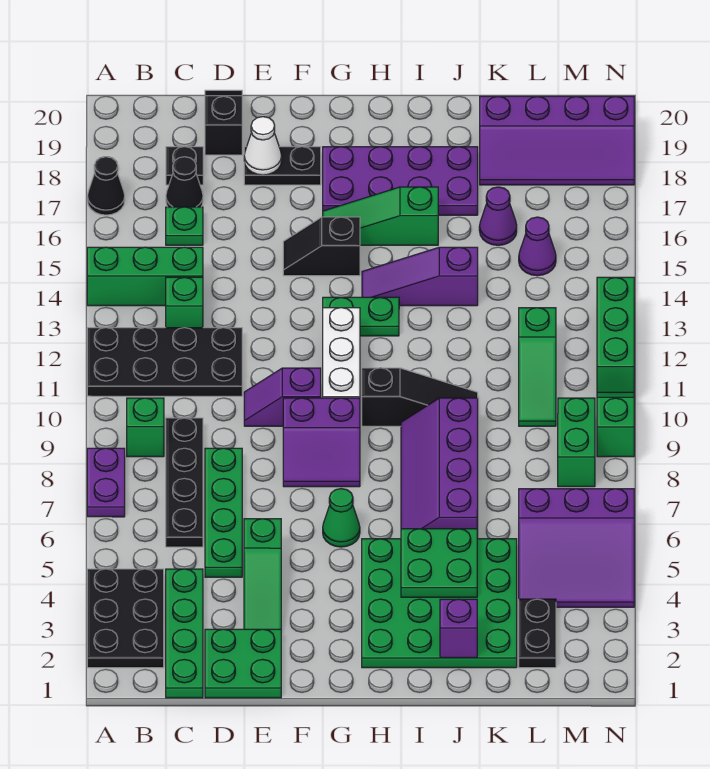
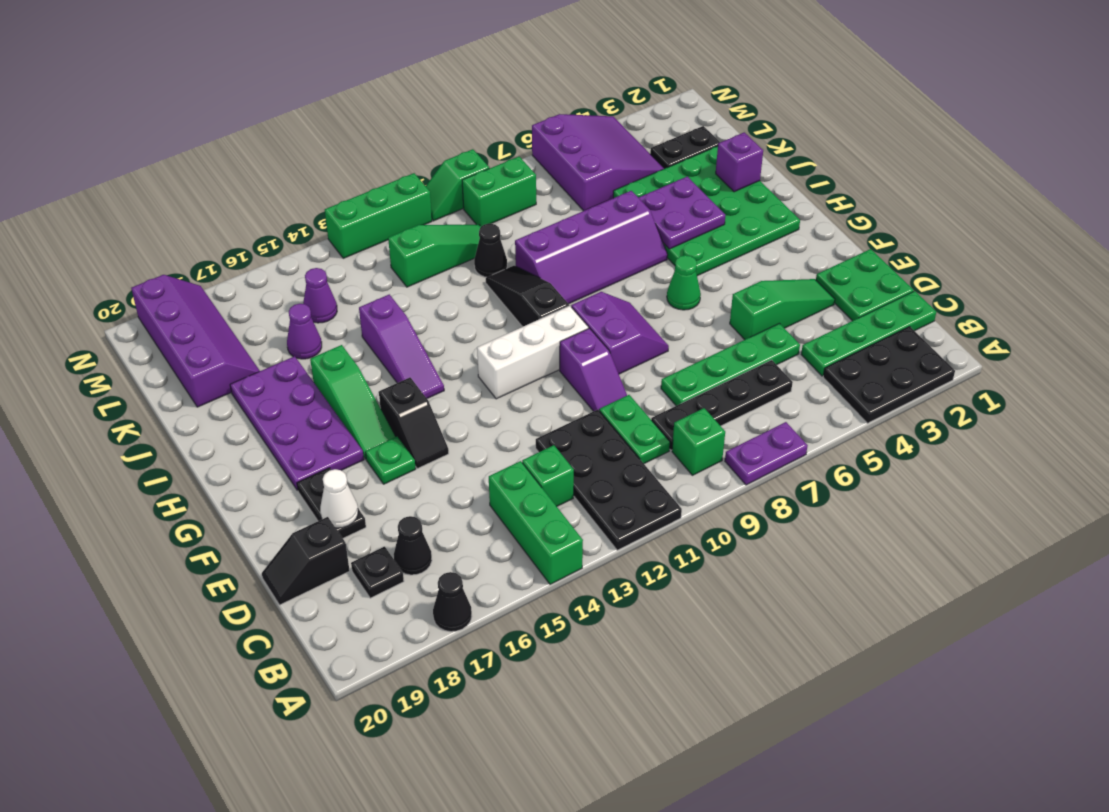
green 1x1 plate [166,207,203,245] -> green 1x1 plate moved to [365,437,416,484]
green 1x2 plate [323,297,399,336] -> green 1x2 plate moved to [599,395,670,464]
green 2x2 plate [401,529,478,597] -> purple 2x2 plate [638,176,725,249]
none -> black 1x1 cone [474,224,507,277]

